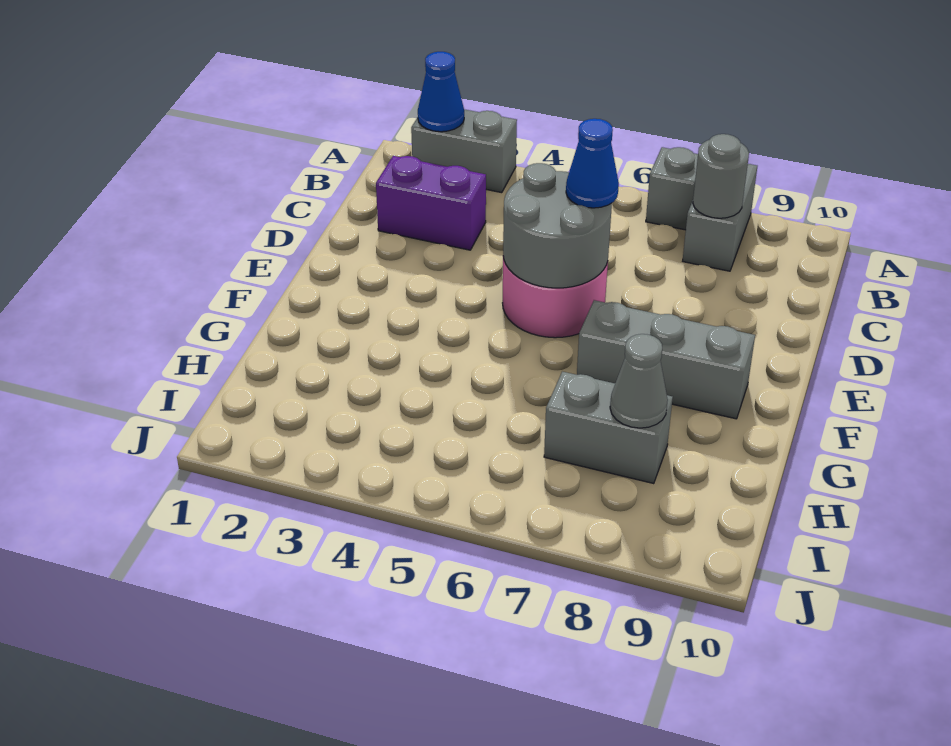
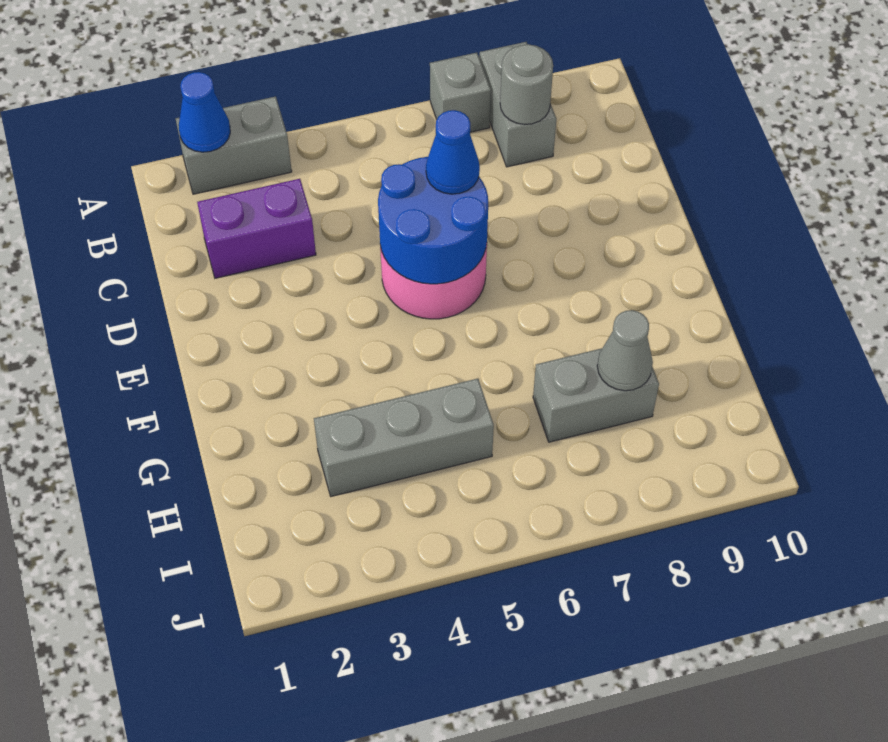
grey 2x2 round brick [503,163,612,288] -> blue 2x2 round brick [378,157,488,284]
grey 1x3 brick [577,300,755,419] -> grey 1x3 brick moved to [314,379,494,496]

